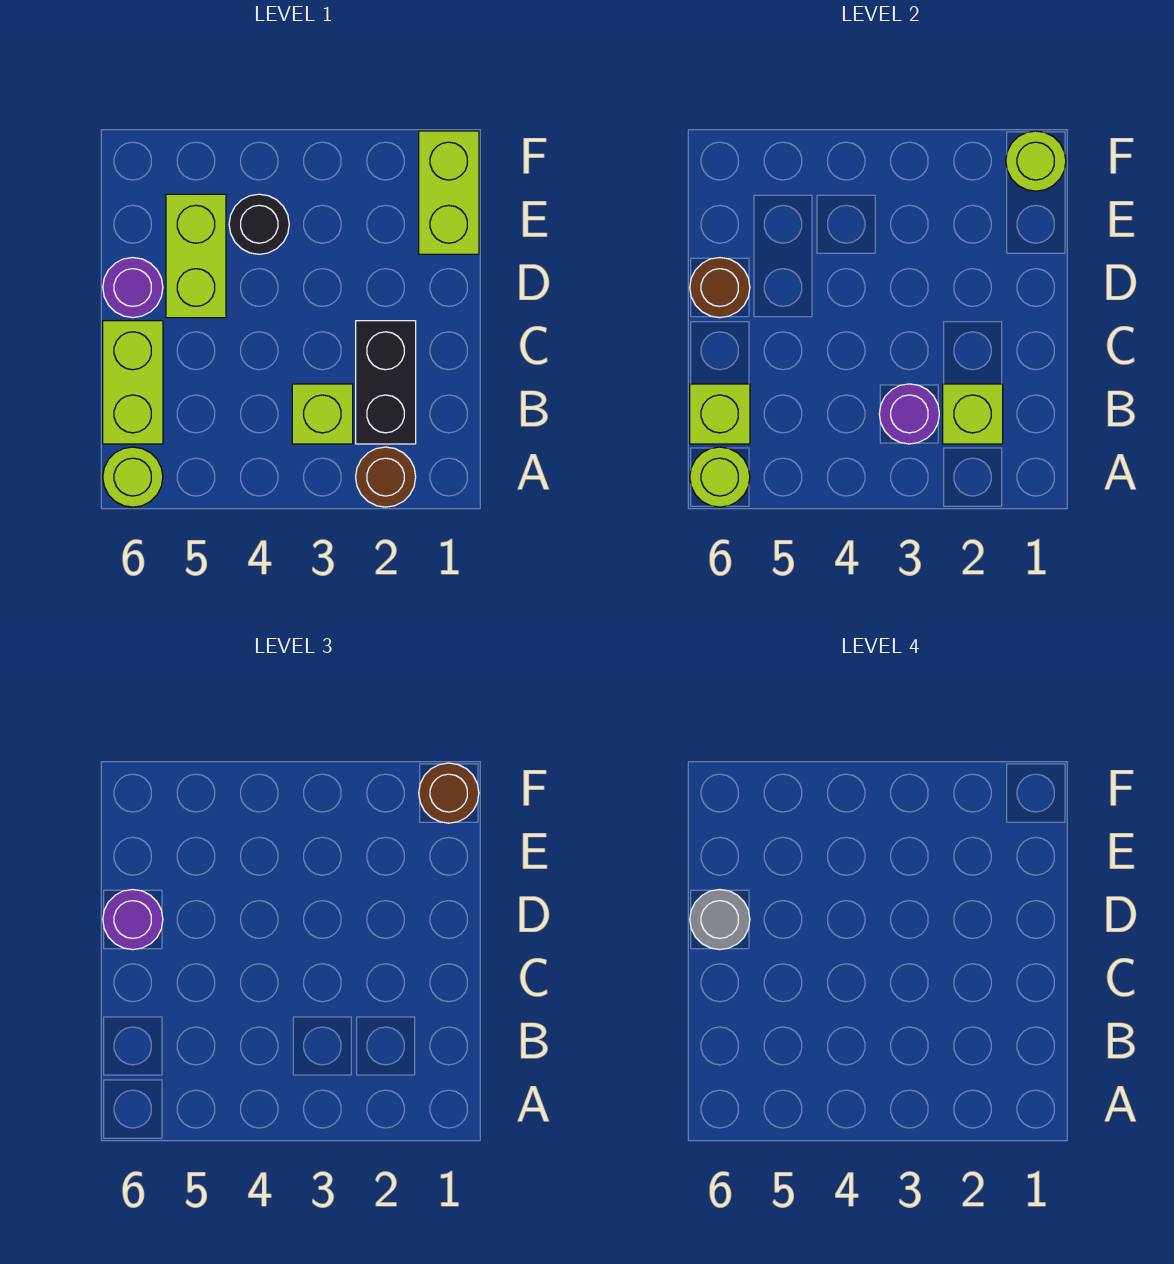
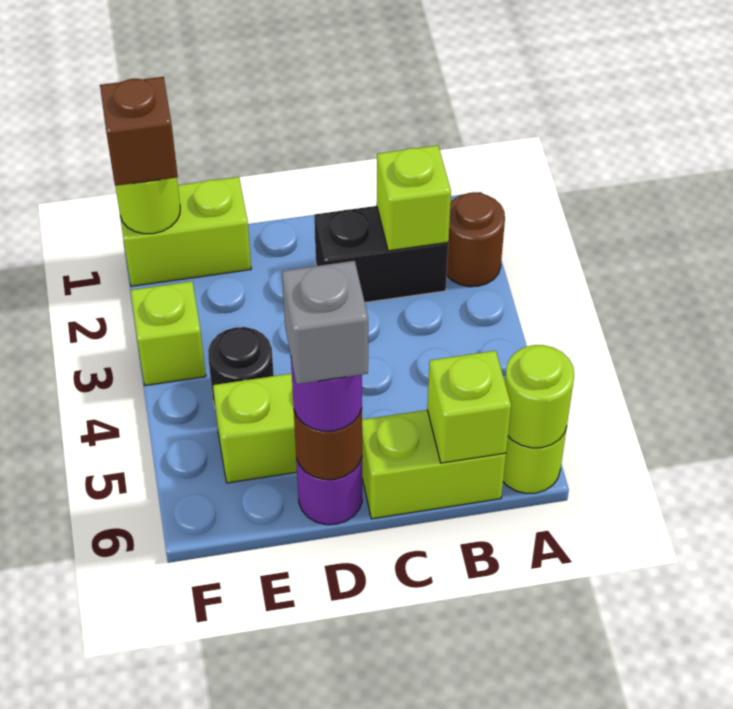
lime 1x1 brick [292,384,353,444] -> lime 1x1 brick moved to [130,281,206,386]
purple 1x1 round brick [879,384,939,444] -> none
grey 1x1 round brick [690,890,750,950] -> grey 1x1 brick [282,261,368,384]
brown 1x1 round brick [419,763,479,823] -> brown 1x1 brick [100,77,178,186]

